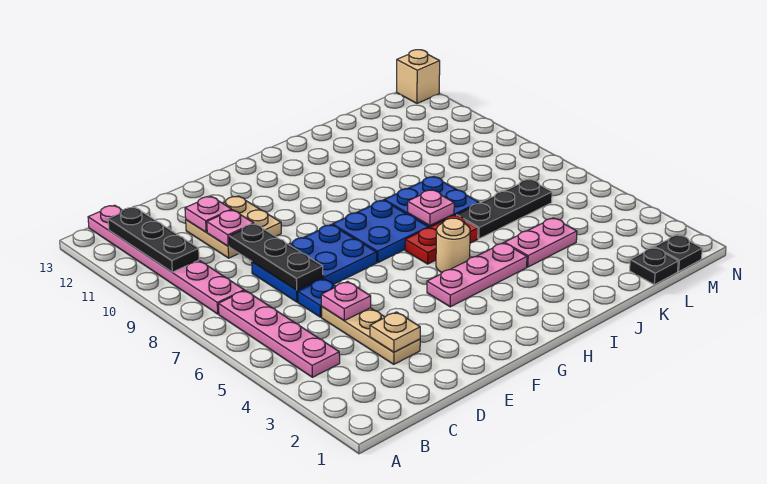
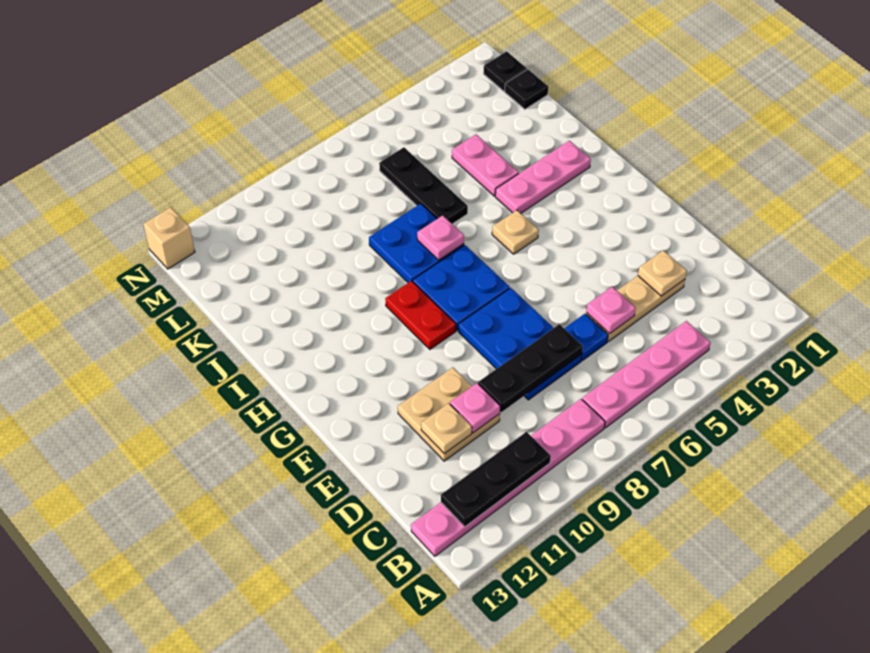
pink 1x1 plate [185,196,232,232] -> tan 1x1 plate [421,403,472,454]
pink 1x3 plate [427,243,527,307] -> pink 1x3 plate turned to [495,141,591,213]
tan 1x1 round brick [436,218,470,272] -> tan 1x1 plate [492,210,539,254]
red 1x2 plate [405,215,478,264] -> red 1x2 plate moved to [385,281,456,349]

